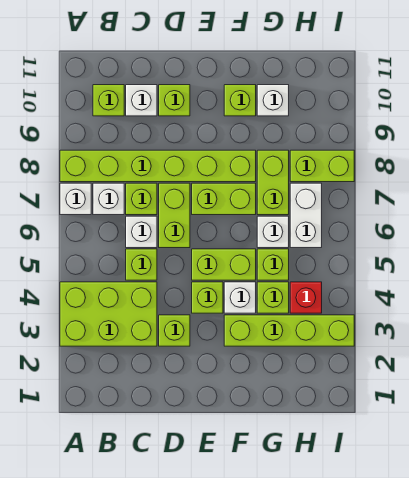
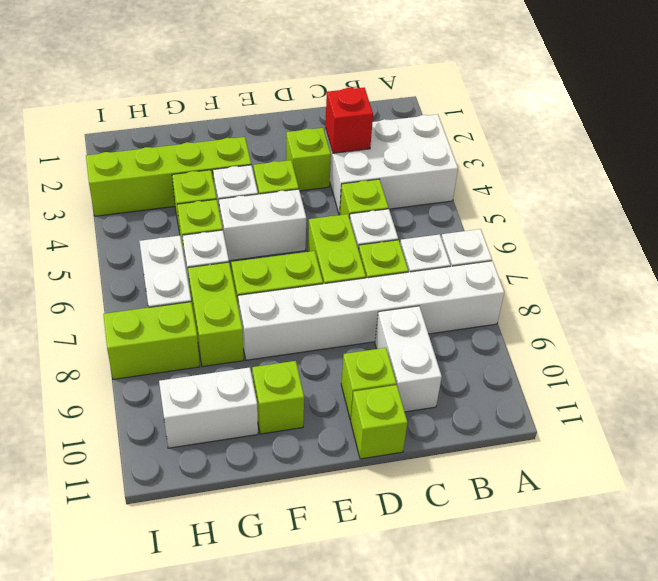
lime 2x3 brick [60,282,157,346] -> white 2x3 brick [325,114,458,215]
lime 1x6 brick [60,150,256,182] -> white 1x6 brick [238,261,504,360]
lime 1x1 brick [93,85,124,116] -> lime 1x1 brick moved to [351,385,408,459]
white 1x1 brick [126,85,157,116] -> white 1x2 brick [375,306,442,412]
lime 1x2 brick [192,249,256,280] -> white 1x2 brick [219,189,306,261]
white 1x1 brick [257,85,289,116] -> white 1x2 brick [159,368,258,448]
red 1x1 brick [290,282,322,313] -> red 1x1 brick moved to [325,88,373,153]

